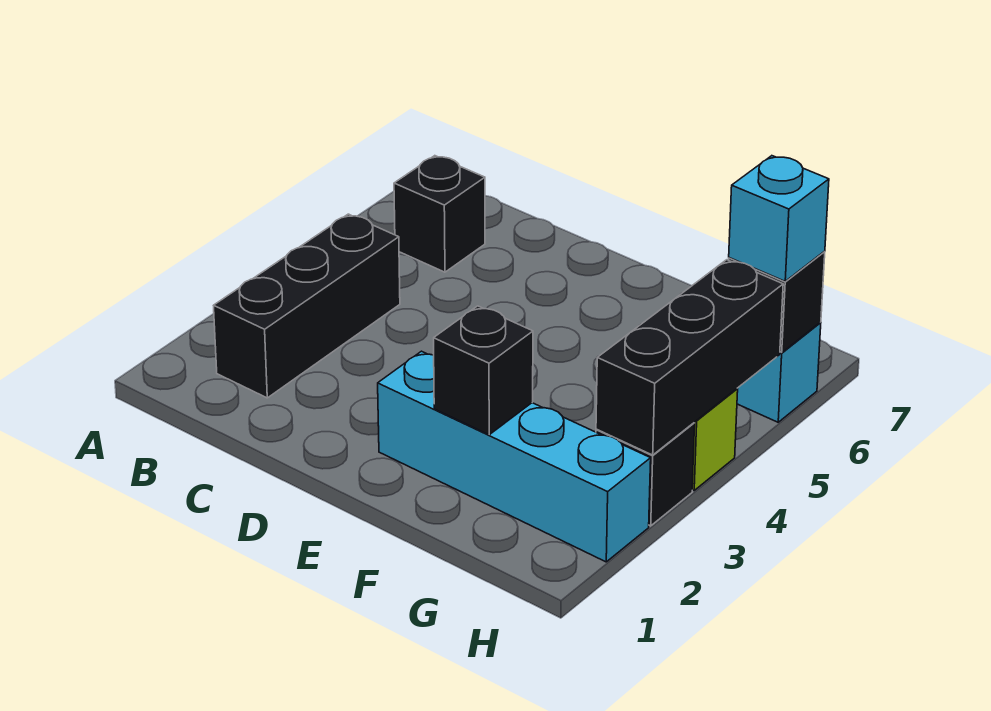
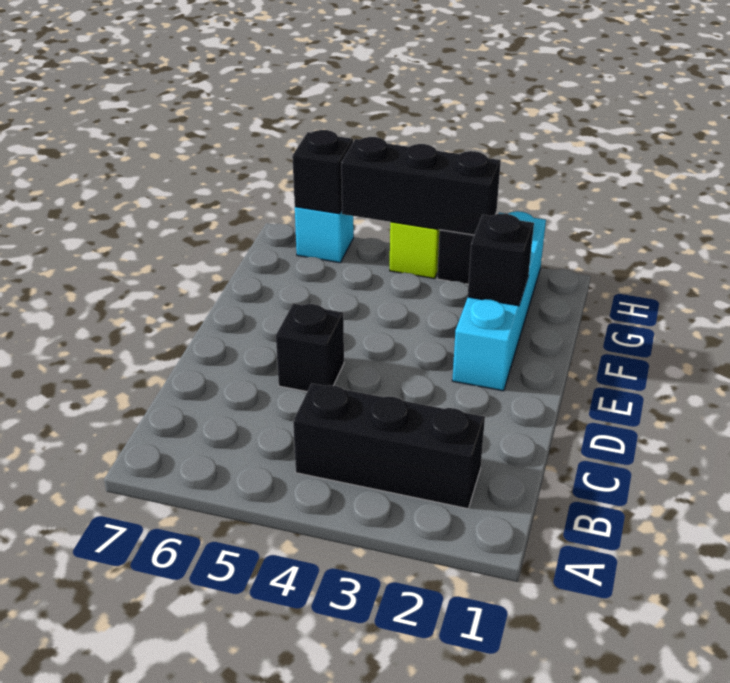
black 1x1 brick [394,156,485,272] -> black 1x1 brick moved to [276,304,344,391]
cyan 1x1 brick [729,156,829,281] -> none

